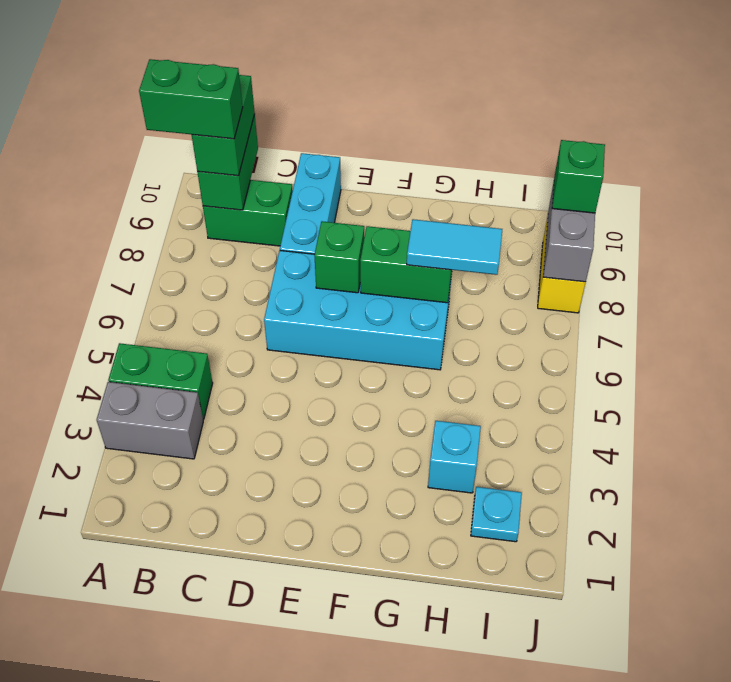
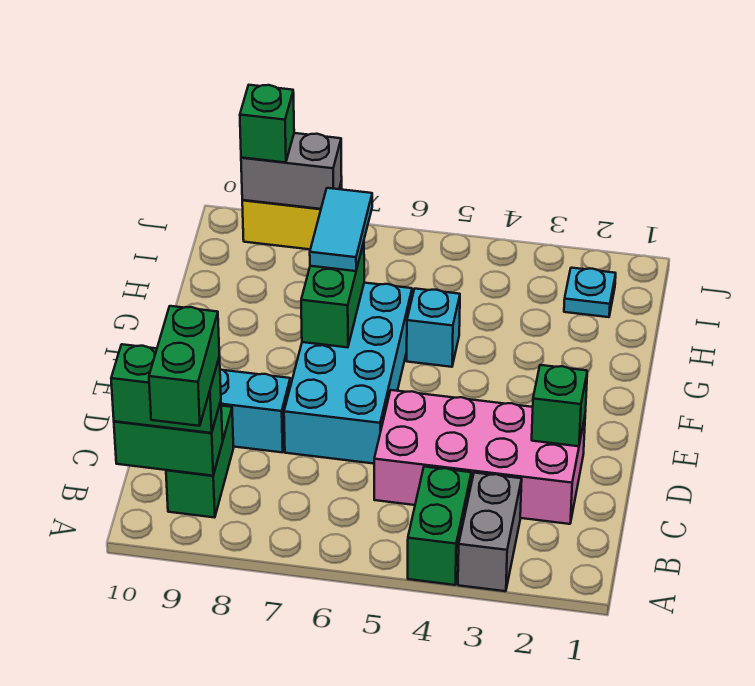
none -> pink 2x4 brick [374,390,585,524]
green 1x1 brick [314,221,364,293] -> green 1x1 brick moved to [532,365,587,446]
cyan 1x1 brick [428,421,481,493] -> cyan 1x1 brick moved to [407,289,460,367]

